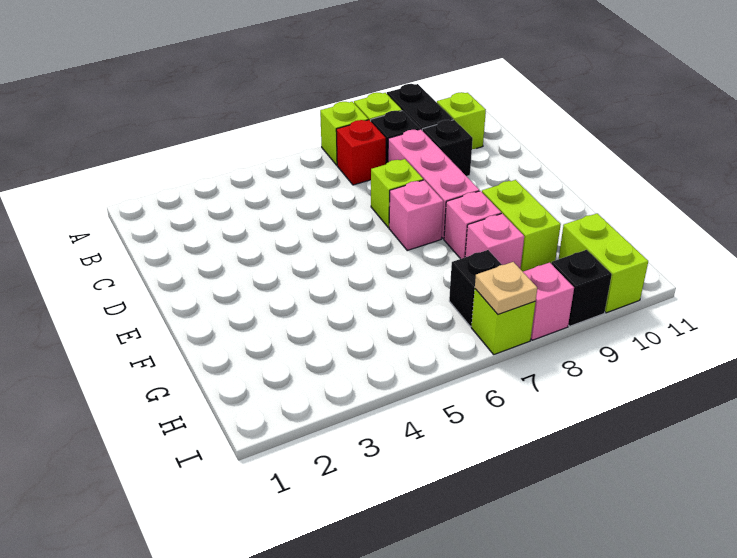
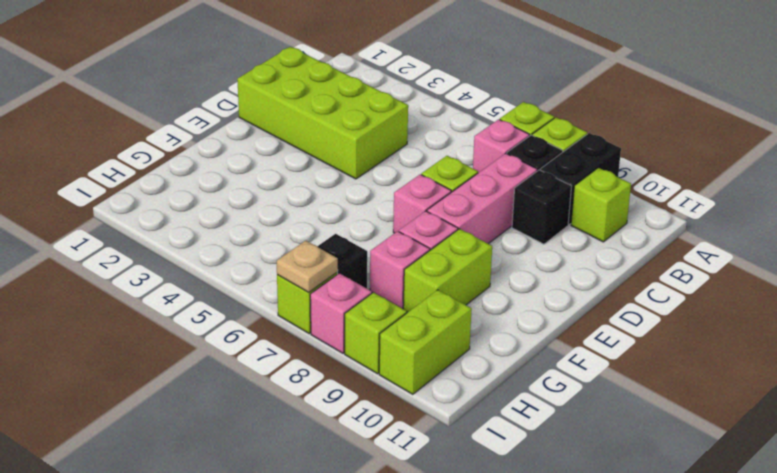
red 1x1 brick [336,120,386,185] -> pink 1x1 brick [473,119,530,173]
none -> lime 2x4 brick [237,47,408,179]
black 1x1 brick [551,250,612,326] -> lime 1x1 brick [345,293,407,374]

